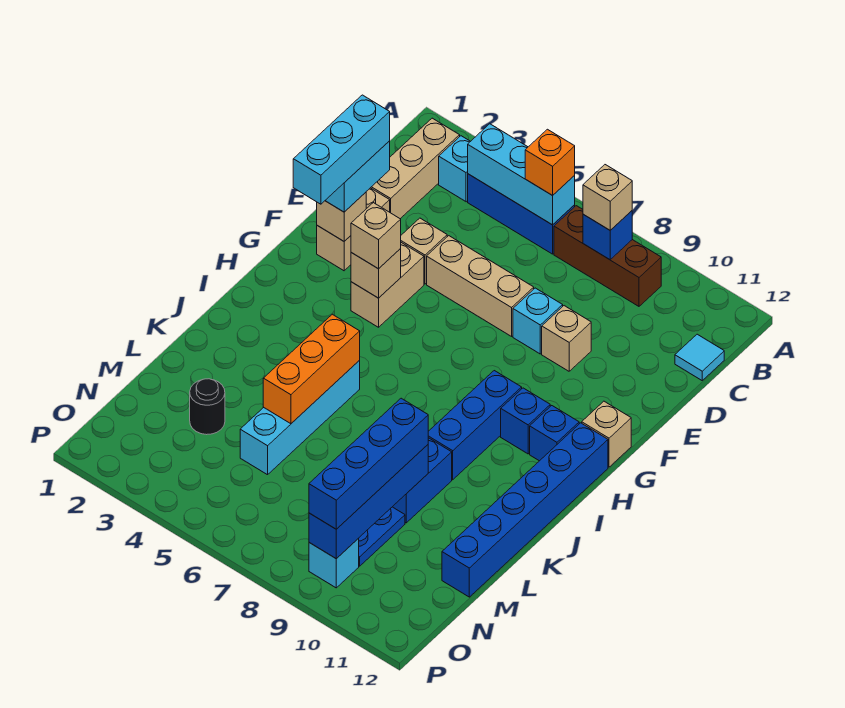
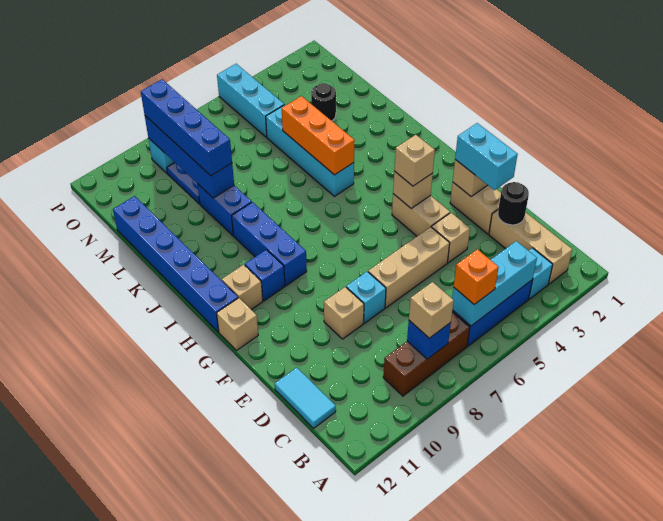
cyan 1x1 tile [675,334,724,380] -> cyan 1x2 tile [275,368,336,428]
none -> black 1x1 round brick [498,182,529,225]
cyan 1x3 brick [293,95,390,204] -> cyan 1x3 brick moved to [217,64,284,137]
blue 1x1 brick [530,406,579,461] -> tan 1x1 brick [222,265,263,310]

